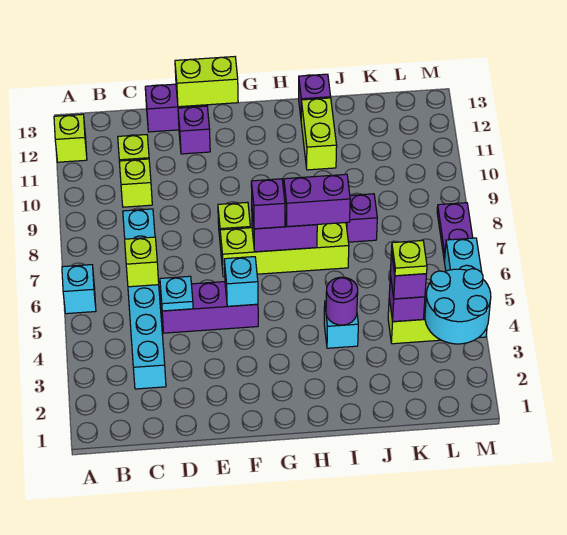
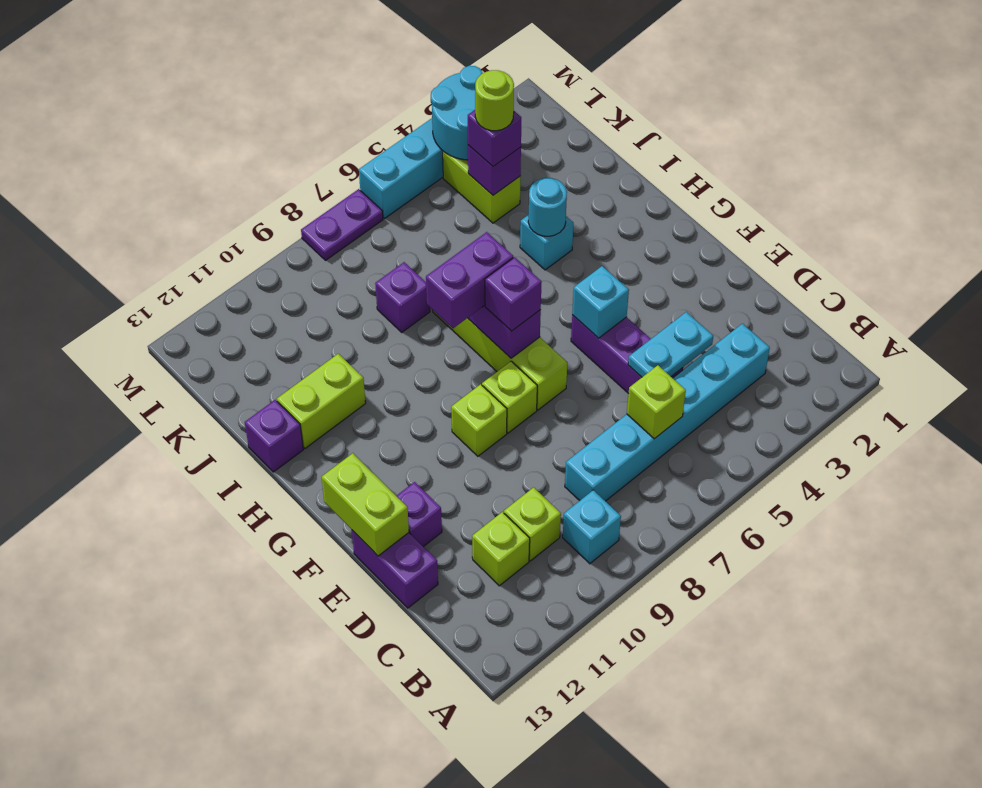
cyan 1x1 brick [62,265,96,314] -> cyan 1x1 brick moved to [563,490,621,564]
lime 1x1 brick [54,114,87,162] -> lime 1x1 brick moved to [451,384,507,456]
cyan 1x1 plate [160,276,193,311] -> cyan 1x2 plate [628,312,713,377]
purple 1x2 brick [284,174,350,227] -> purple 1x2 brick turned to [426,232,513,328]
purple 1x1 round brick [326,277,358,325] -> cyan 1x1 round brick [528,178,567,236]
lime 1x1 plate [392,240,427,276] -> lime 1x1 round brick [475,70,514,131]

